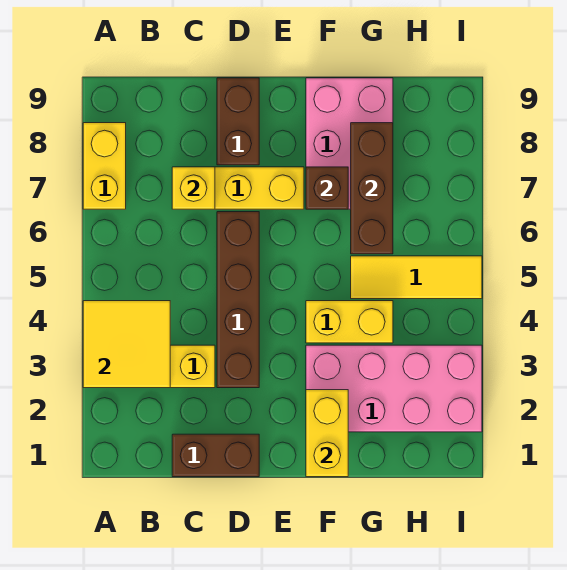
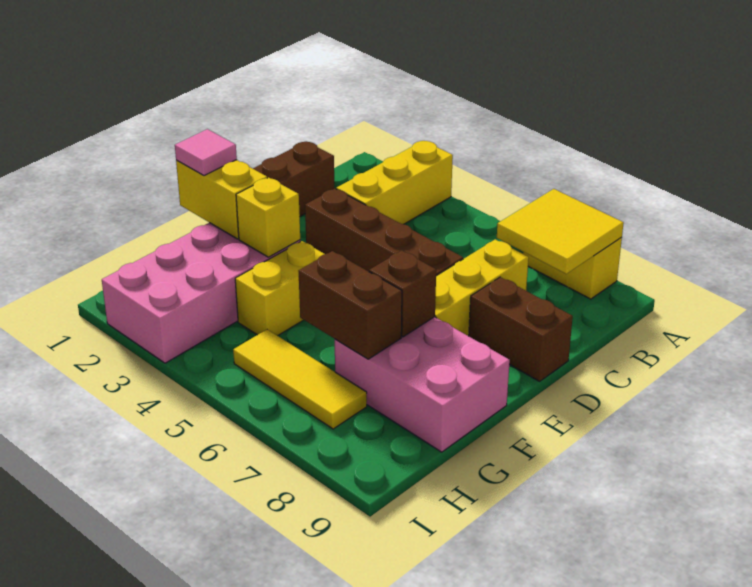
yellow 2x2 tile [83,301,170,388] -> yellow 2x2 tile moved to [497,189,624,274]
yellow 1x1 brick [172,167,215,209] -> yellow 1x1 brick moved to [236,178,300,257]
none -> pink 1x1 tile [175,129,237,176]
yellow 1x3 tile [351,256,482,299] -> yellow 1x3 tile turned to [233,329,367,429]
brown 1x3 brick [351,123,393,254] -> brown 1x2 brick [299,251,402,359]

